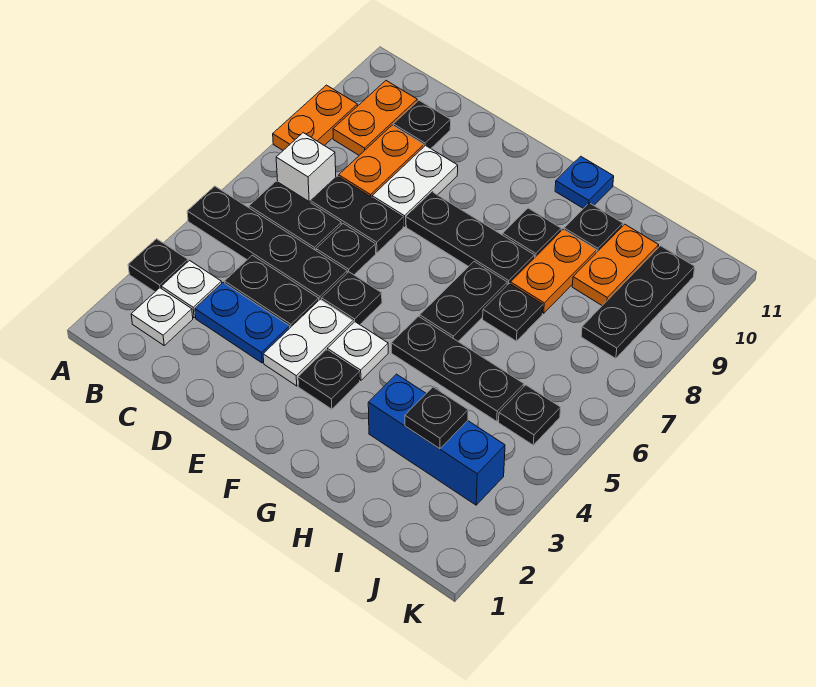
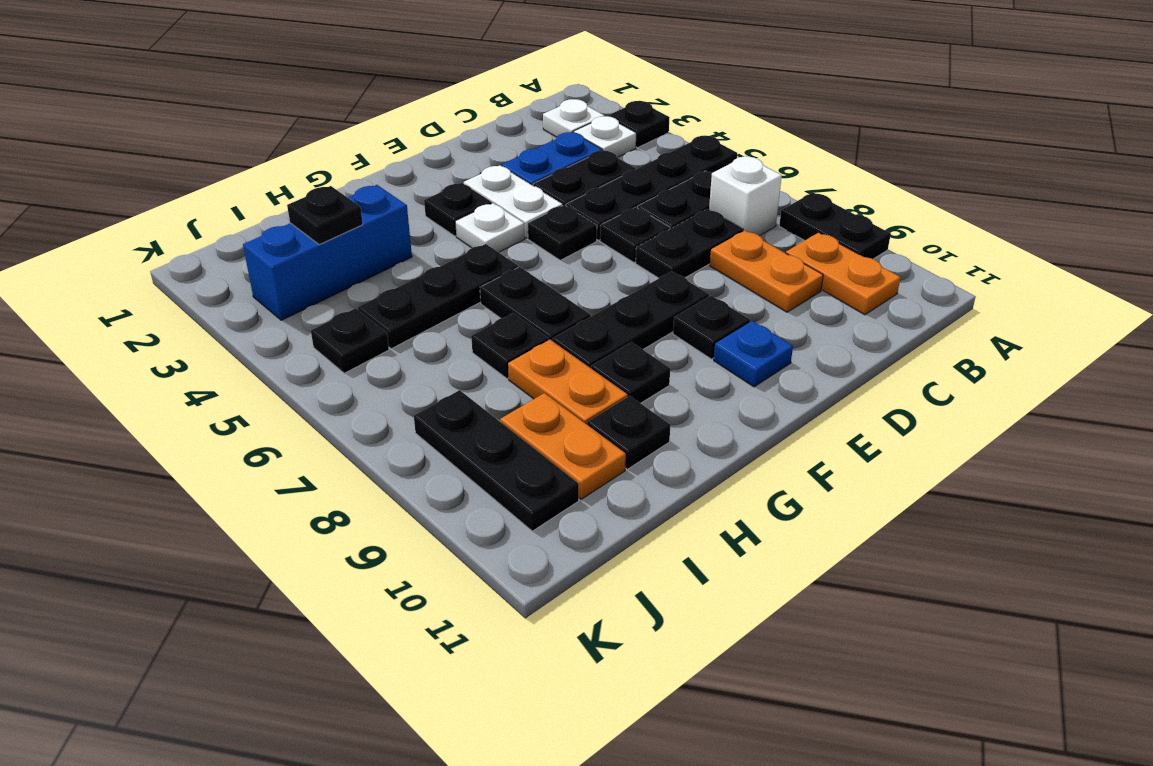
orange 1x2 plate [273,85,358,150] -> black 1x2 plate [779,193,891,259]
black 1x1 plate [393,101,451,148] -> black 1x1 plate moved to [673,296,750,359]
white 1x2 plate [372,145,458,226] -> none
blue 1x1 plate [555,156,614,209] -> blue 1x1 plate moved to [714,321,793,387]

